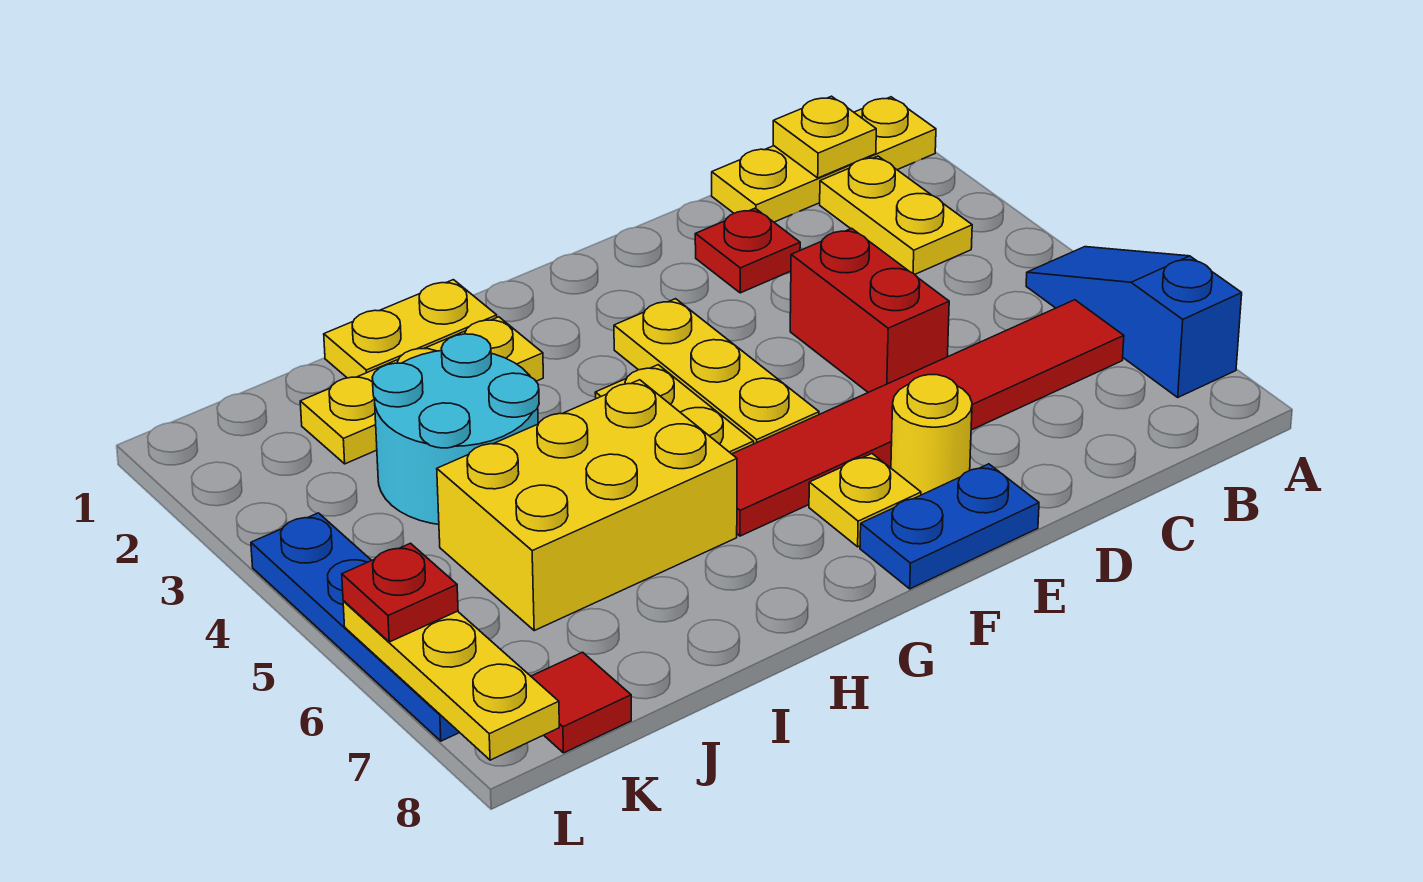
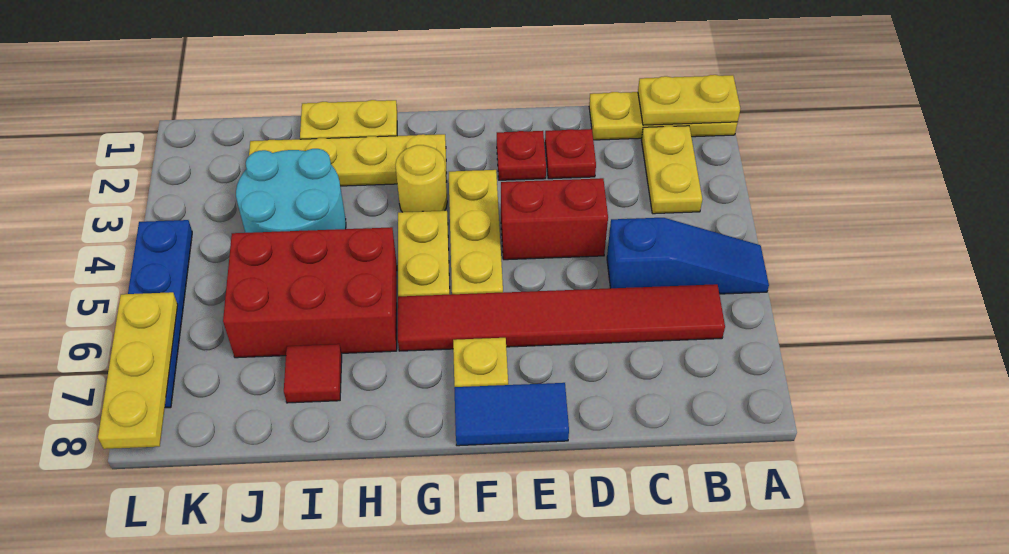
blue 1x3 slope [1026,247,1242,397] -> blue 1x3 slope turned to [607,218,769,294]
yellow 1x1 plate [773,96,876,178] -> yellow 1x2 plate [638,75,740,125]
red 1x2 brick [790,228,949,392] -> red 1x2 brick turned to [501,178,608,260]
yellow 1x1 round brick [891,375,972,495] -> yellow 1x1 round brick moved to [395,145,447,212]
blue 1x2 plate [860,464,1039,589] -> blue 1x2 tile [454,383,569,446]
yellow 1x3 plate [300,317,543,464] -> yellow 1x4 plate [249,134,447,186]
yellow 2x3 brick [437,380,737,631] -> red 2x3 brick [223,227,397,358]
red 1x1 tile [531,652,631,753] -> red 1x1 tile moved to [284,344,342,403]
red 1x1 plate [342,543,458,642] -> red 1x1 plate moved to [497,131,546,180]

